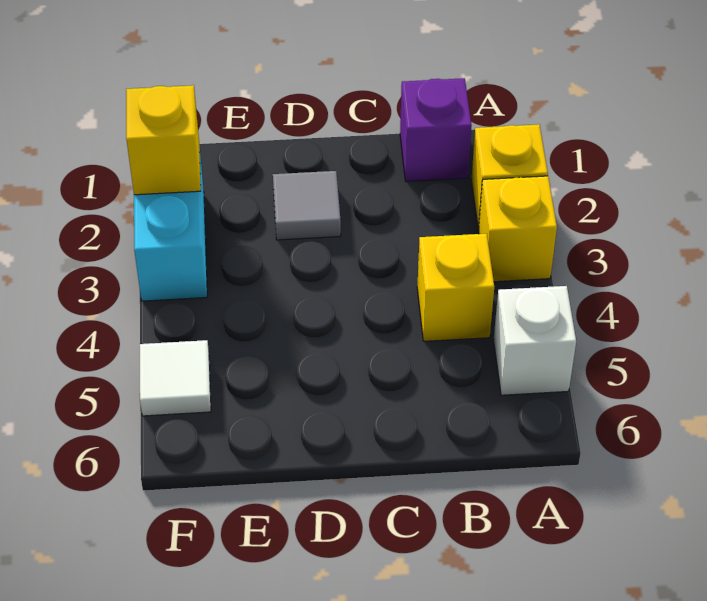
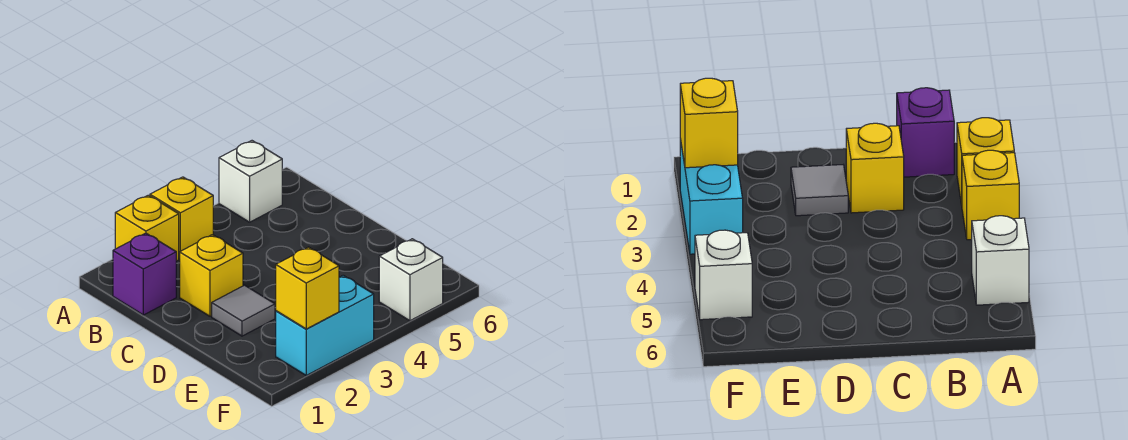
yellow 1x1 brick [417,234,494,341] -> yellow 1x1 brick moved to [180,235,243,316]
white 1x1 tile [140,340,211,416] -> white 1x1 brick [379,239,443,321]

